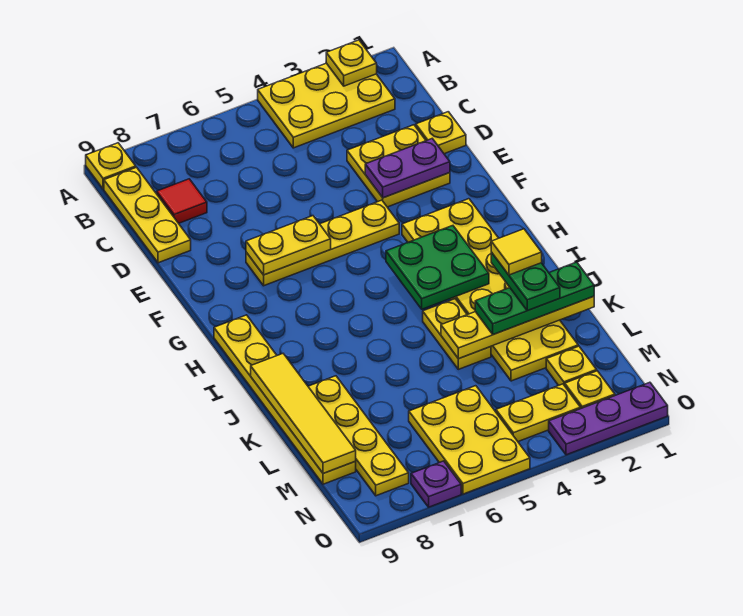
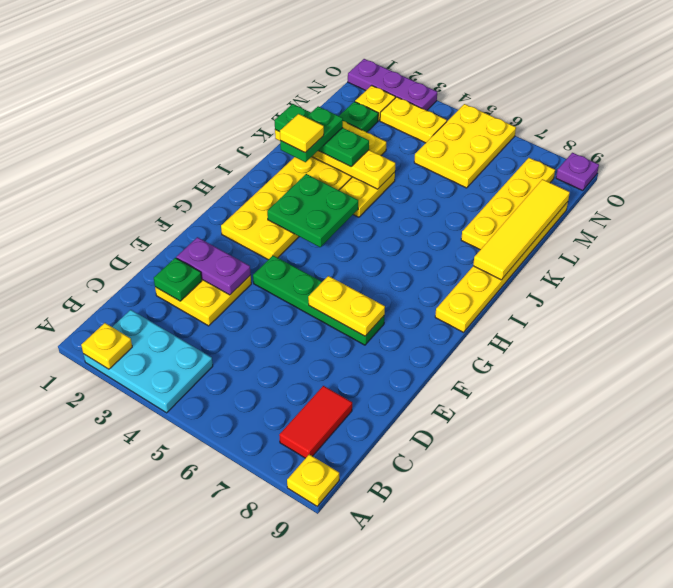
yellow 2x3 plate [258,63,395,148] -> cyan 2x3 plate [83,310,213,413]
yellow 1x3 plate [104,167,191,263] -> none
red 1x1 tile [157,179,207,223] -> red 1x2 tile [279,386,352,458]
yellow 1x1 plate [416,112,466,154] -> none
none -> green 1x1 plate [154,258,202,301]
yellow 1x4 plate [246,200,399,286] -> green 1x4 plate [253,256,384,345]
yellow 1x1 plate [546,346,597,386] -> green 1x1 plate [339,102,378,132]
purple 1x1 plate [411,461,461,507] -> purple 1x1 plate moved to [556,153,599,191]

